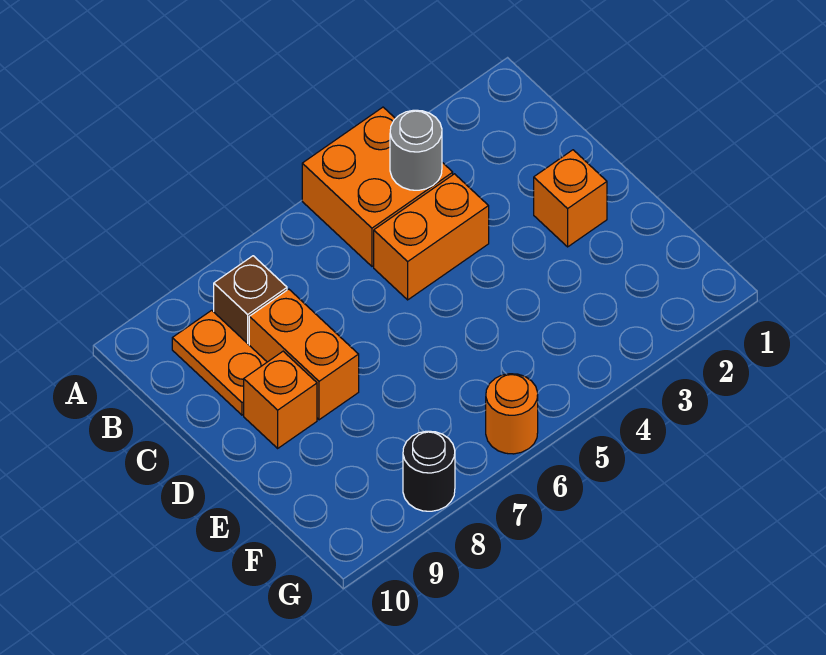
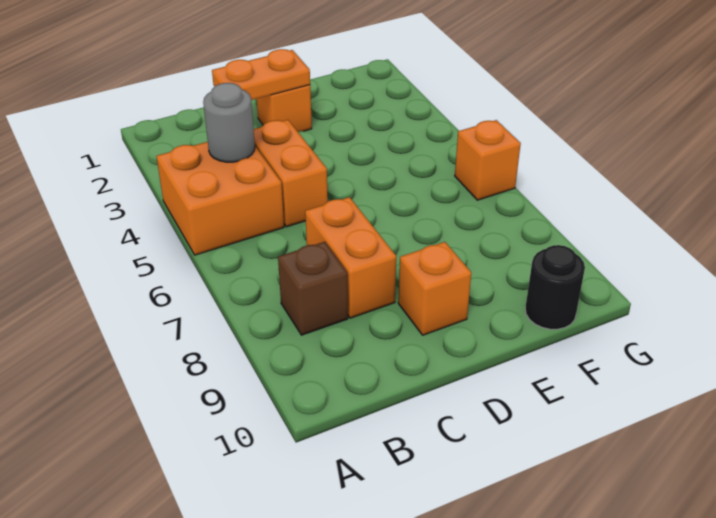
orange 1x2 plate [172,310,267,415] -> orange 1x2 plate moved to [212,49,310,100]
orange 1x2 brick [249,289,359,420] -> orange 1x2 brick turned to [305,197,396,318]
orange 1x1 round brick [486,374,538,454] -> orange 1x1 brick [455,120,521,200]
black 1x1 round brick [403,431,455,511] -> black 1x1 round brick moved to [525,245,585,329]

